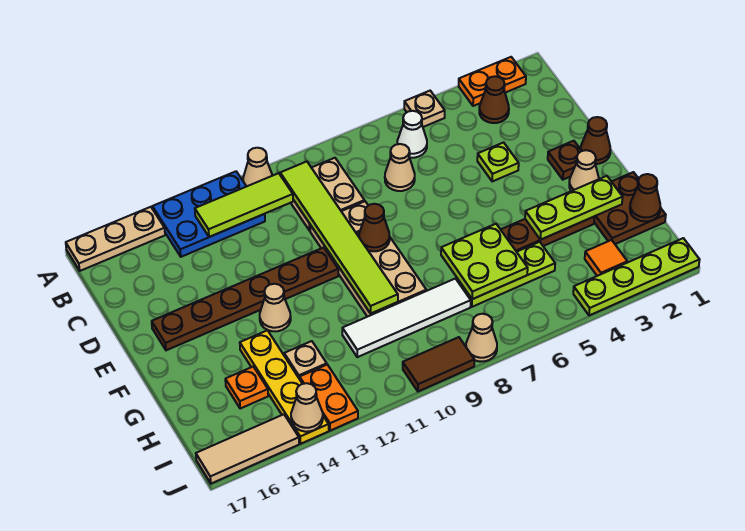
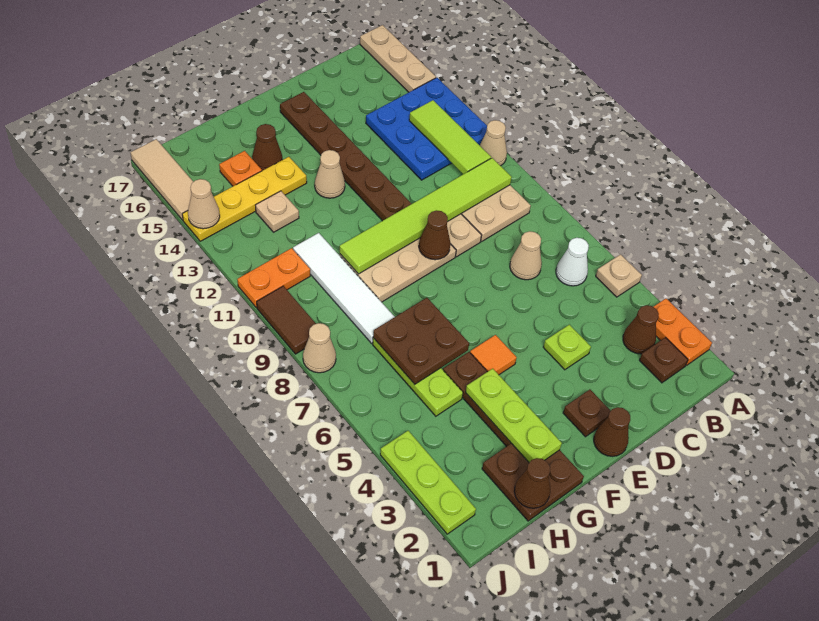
blue 2x3 plate [152,171,265,257] -> blue 3x3 plate [366,78,487,180]
none -> brown 1x1 plate [639,337,688,383]
tan 1x1 cone [569,150,599,191] -> none
lime 2x2 plate [441,224,528,299] -> brown 2x2 plate [373,298,469,384]
none -> brown 1x1 cone [252,124,282,171]
orange 1x1 tile [585,240,627,276] -> orange 1x1 tile moved to [470,335,517,375]
orange 1x2 plate [300,365,358,431] -> orange 1x2 plate moved to [238,248,310,308]
lime 1x4 plate [573,238,700,315] -> lime 1x3 plate [380,431,476,534]

